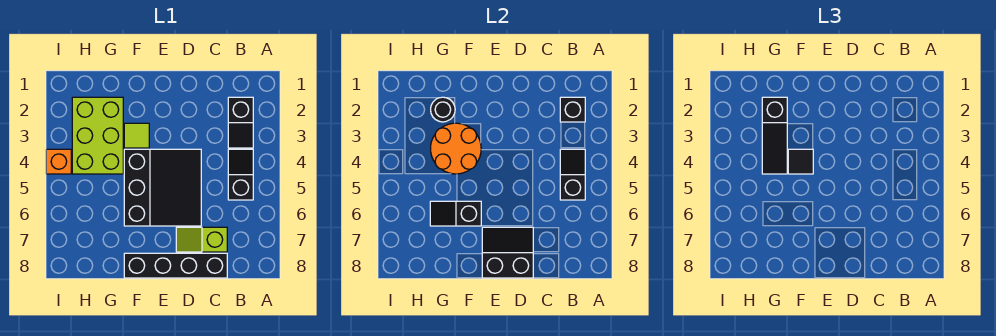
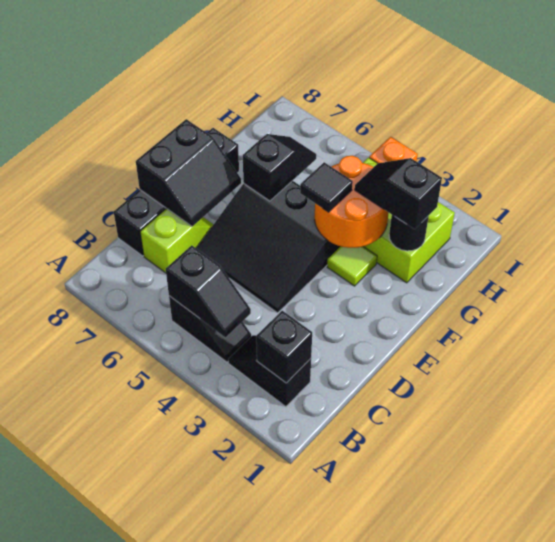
black 1x3 slope [762,97,787,174] -> black 1x2 slope [355,158,442,229]

